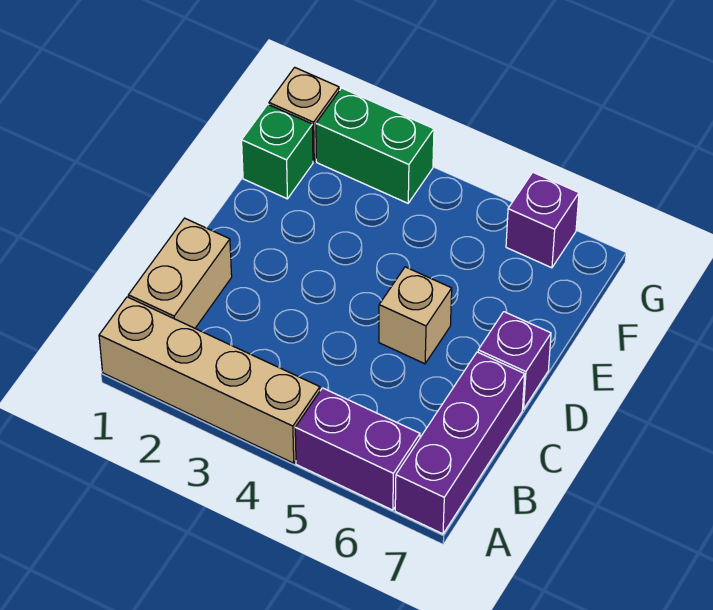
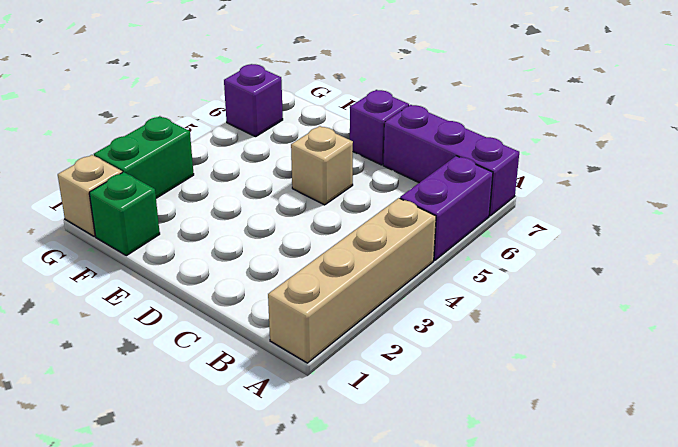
tan 1x2 brick [128,218,232,328] -> none

